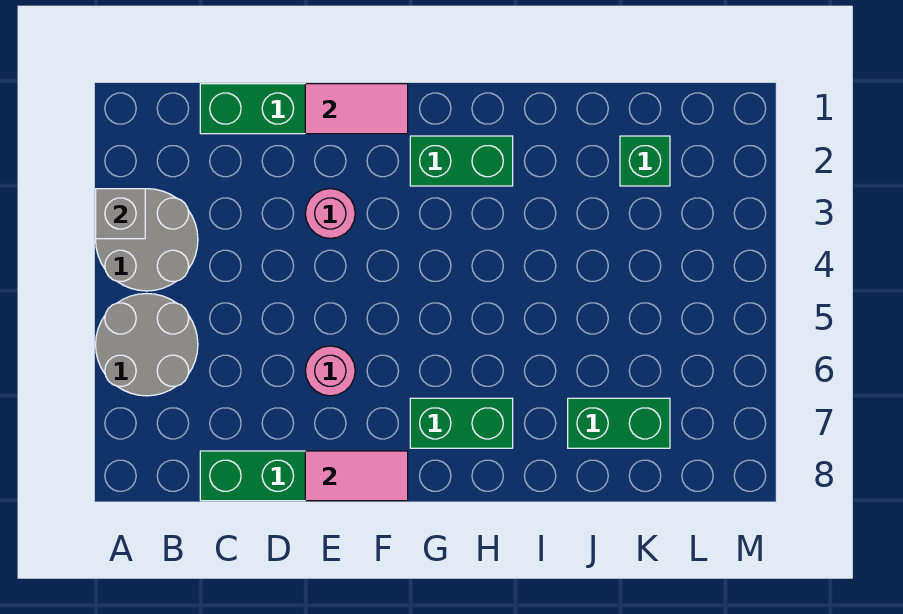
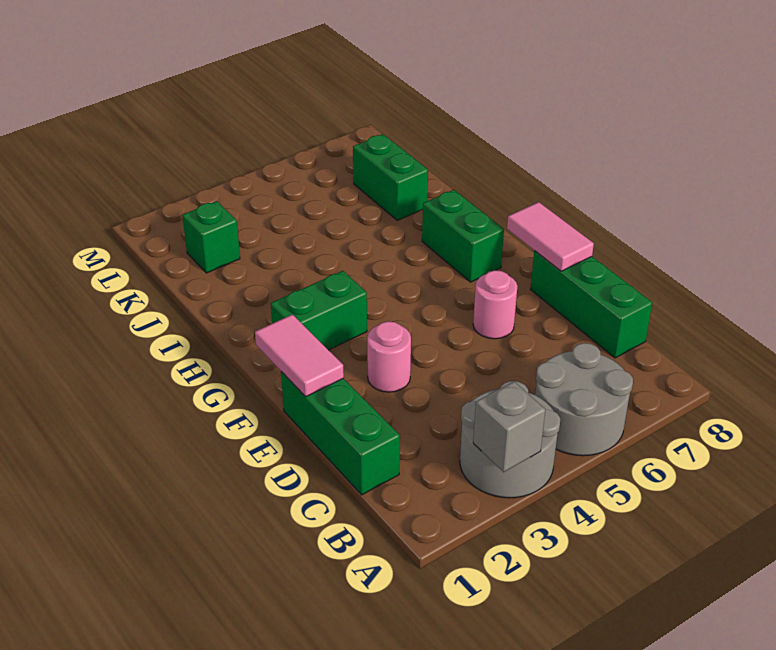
green 1x2 brick [410,136,513,186] -> green 1x2 brick turned to [271,271,367,350]

